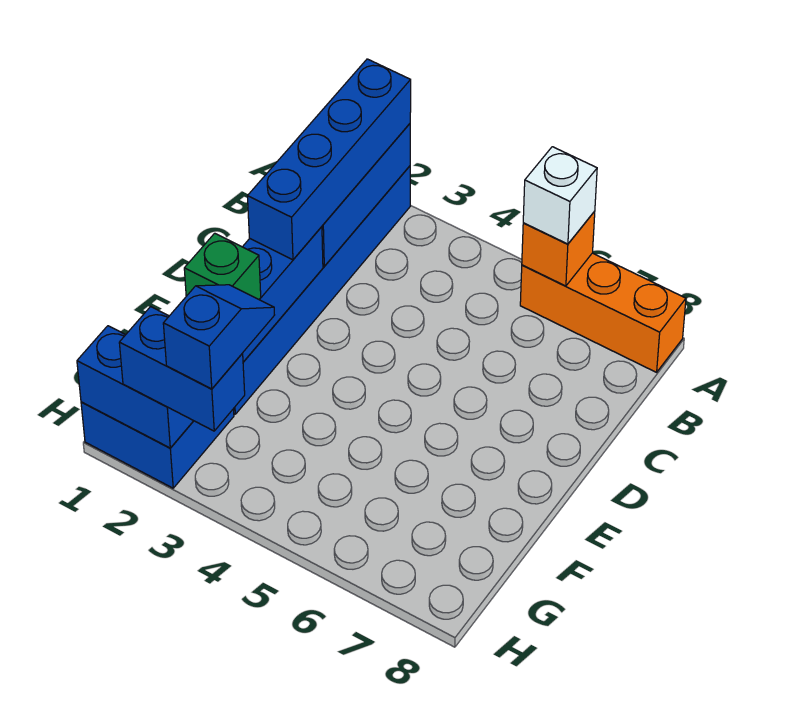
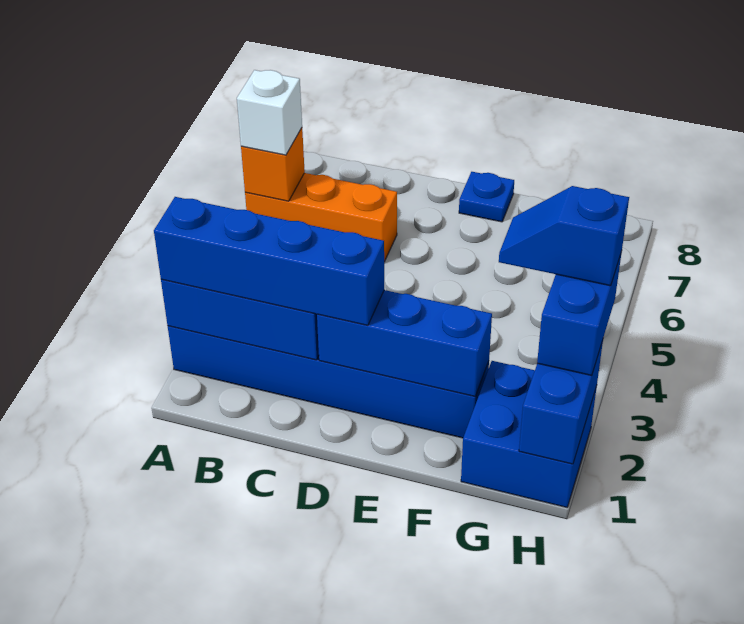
orange 1x3 brick [520,253,686,372] -> orange 1x3 brick turned to [245,173,397,262]
none -> blue 1x1 plate [459,172,514,222]
green 1x1 brick [184,233,261,299] -> none

